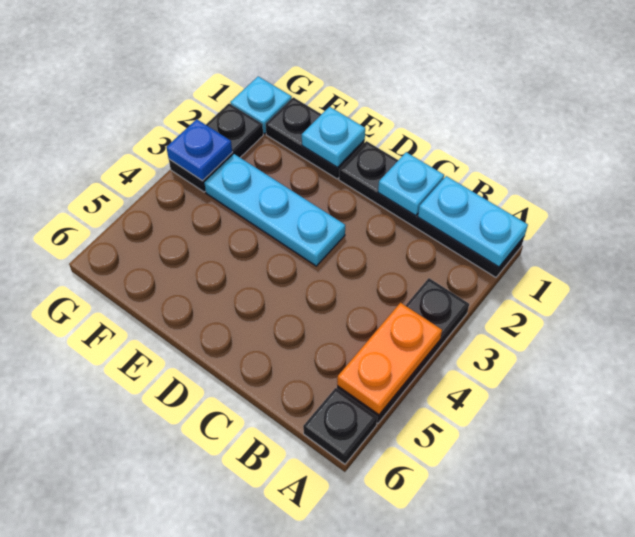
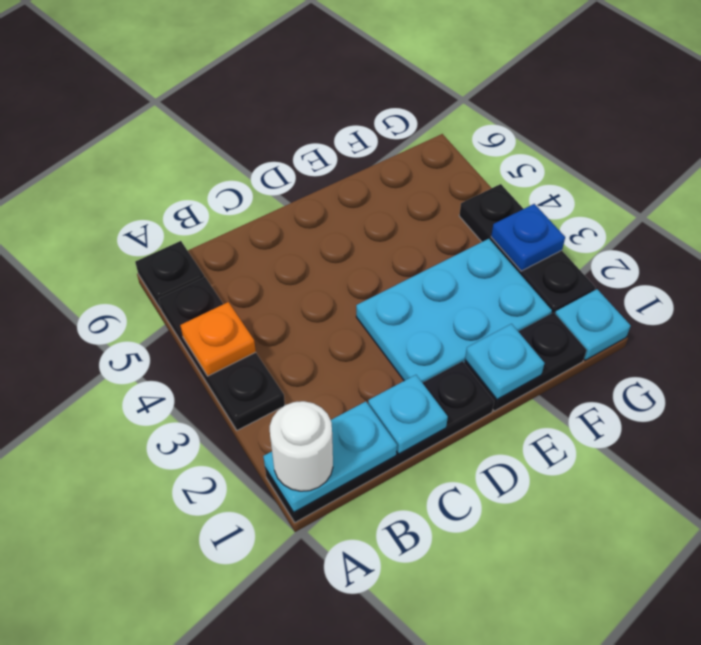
none -> white 1x1 round brick [270,401,333,491]
orange 1x2 plate [337,303,442,415] -> orange 1x1 plate [180,302,256,376]
cyan 1x3 plate [205,154,345,266] -> cyan 2x3 plate [356,239,552,383]
black 1x2 plate [169,104,263,192] -> black 1x3 plate [459,184,595,313]

